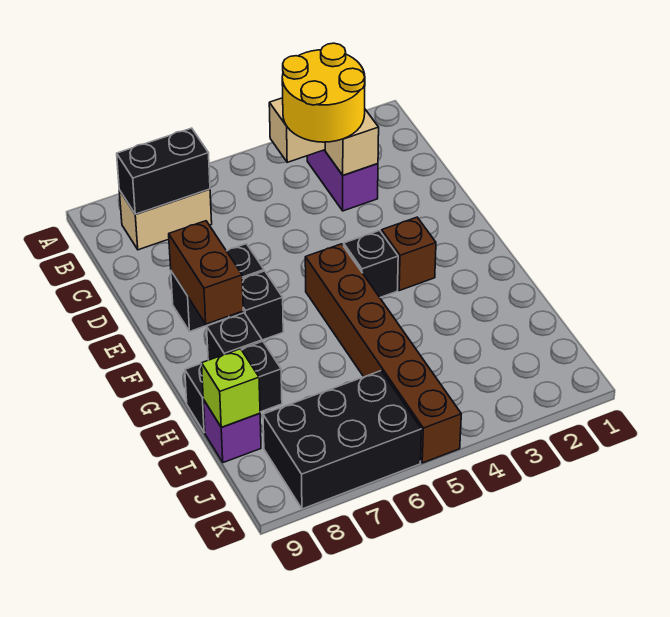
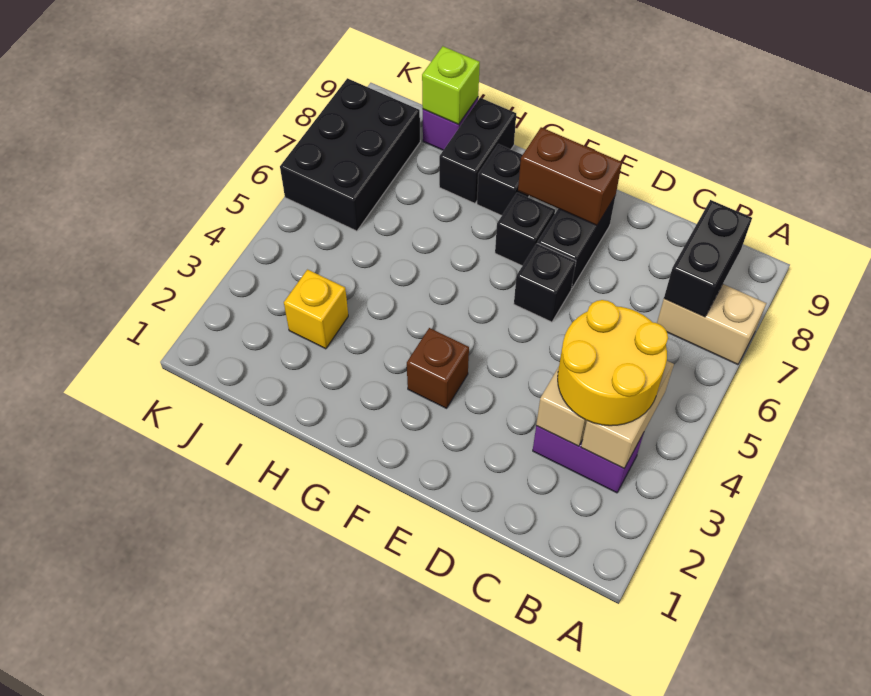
tan 1x2 brick [119,189,212,250] -> tan 1x2 brick turned to [657,284,766,365]
black 1x1 brick [344,230,398,297] -> black 1x1 brick moved to [514,244,576,322]
brown 1x6 brick [305,244,461,463] -> none
none -> yellow 1x1 brick [284,270,348,349]

